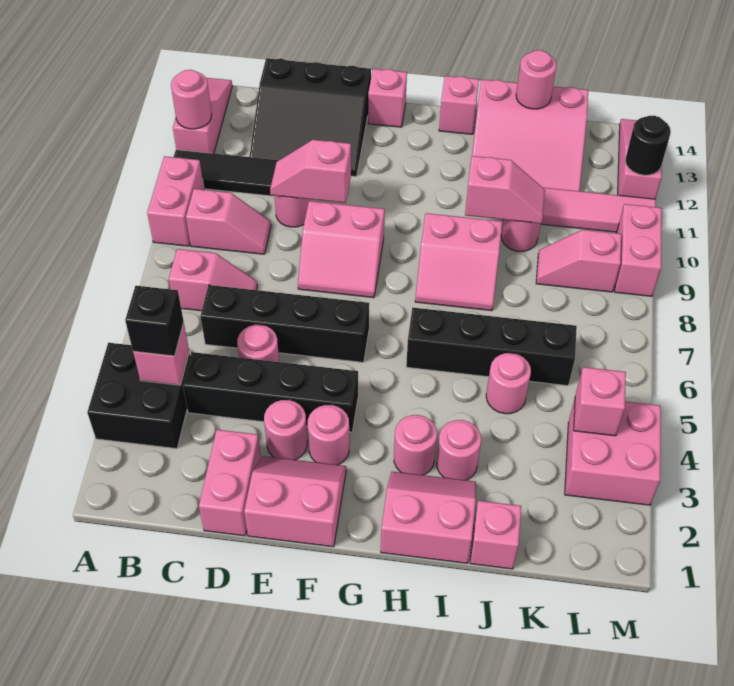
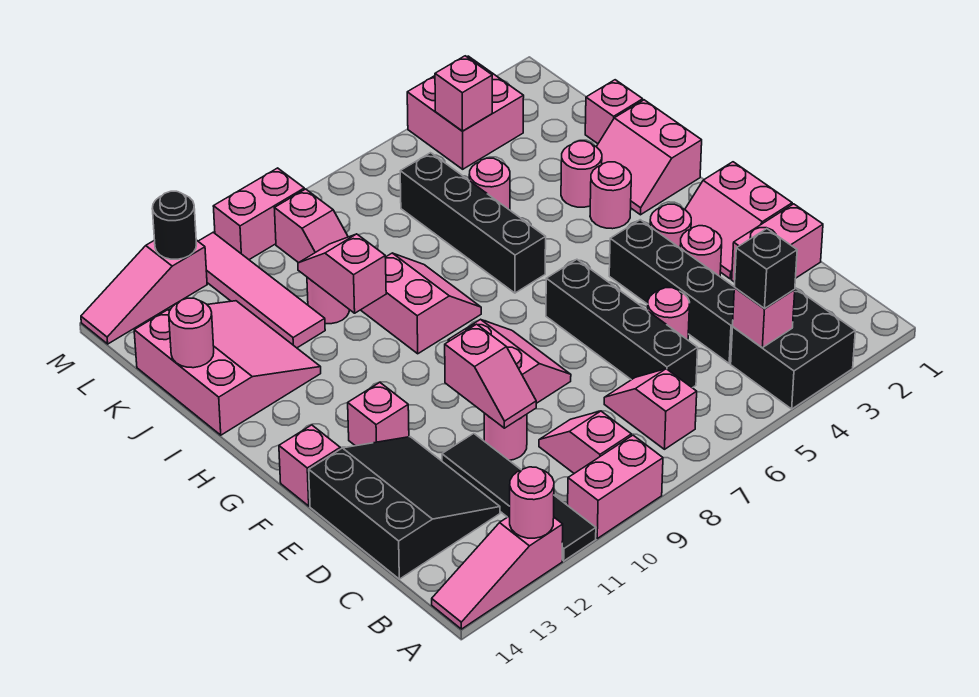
pink 1x1 brick [439,76,479,134] -> pink 1x1 brick moved to [348,383,409,446]

